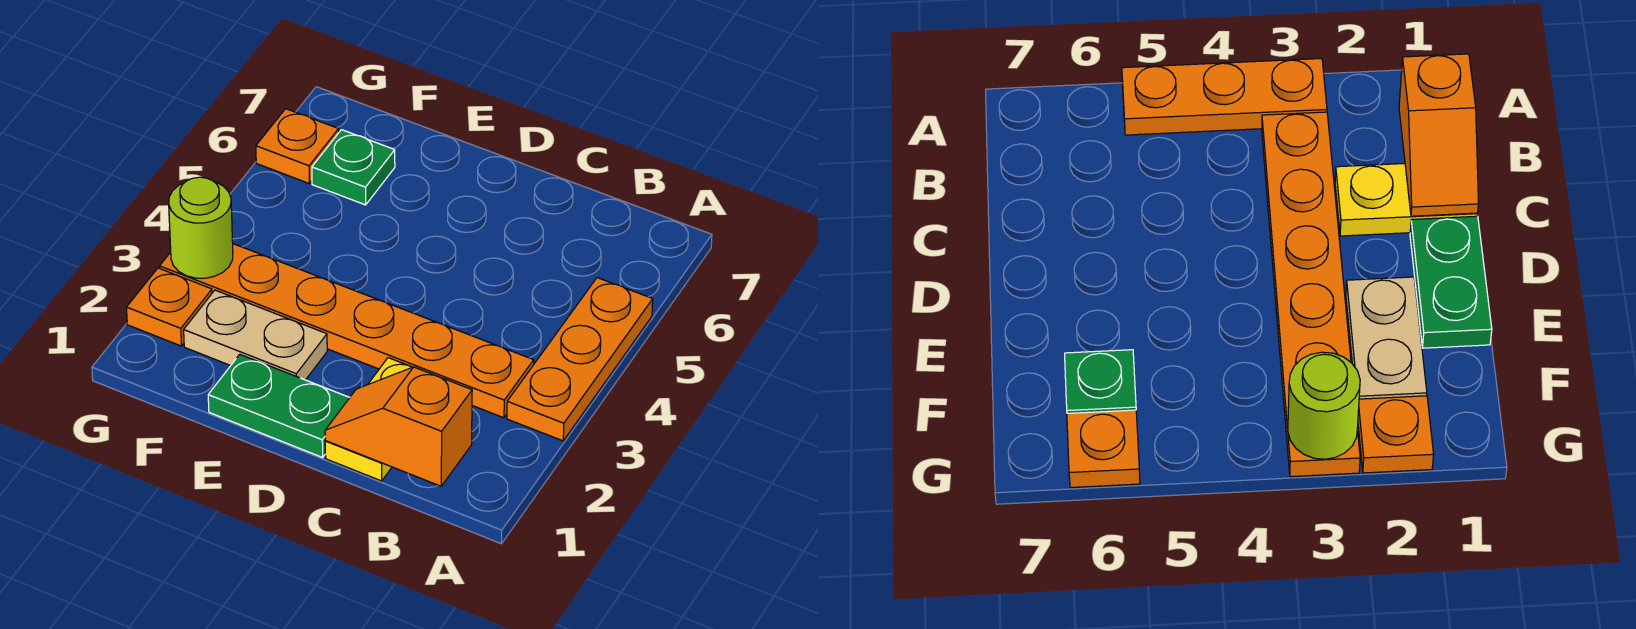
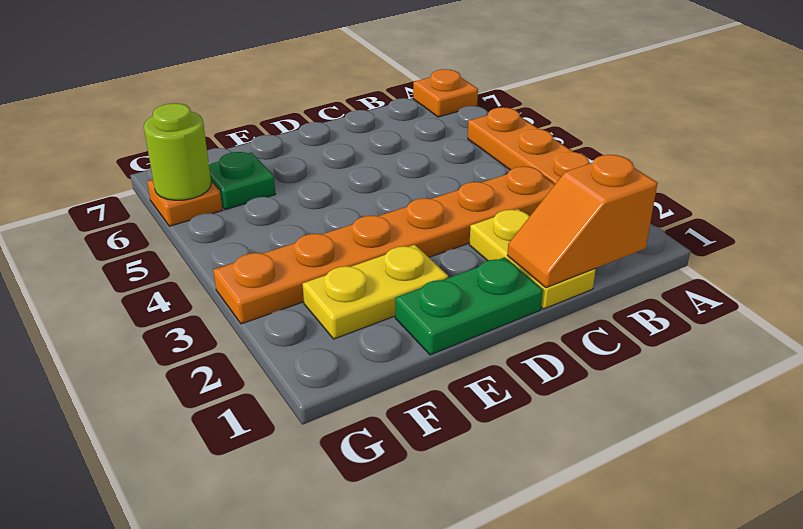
tan 1x2 plate [184,290,327,380] -> yellow 1x2 plate [303,245,448,339]
orange 1x1 plate [126,268,212,346] -> orange 1x1 plate moved to [413,69,478,117]
lime 1x1 round brick [169,177,233,278] -> lime 1x1 round brick moved to [144,103,211,200]

